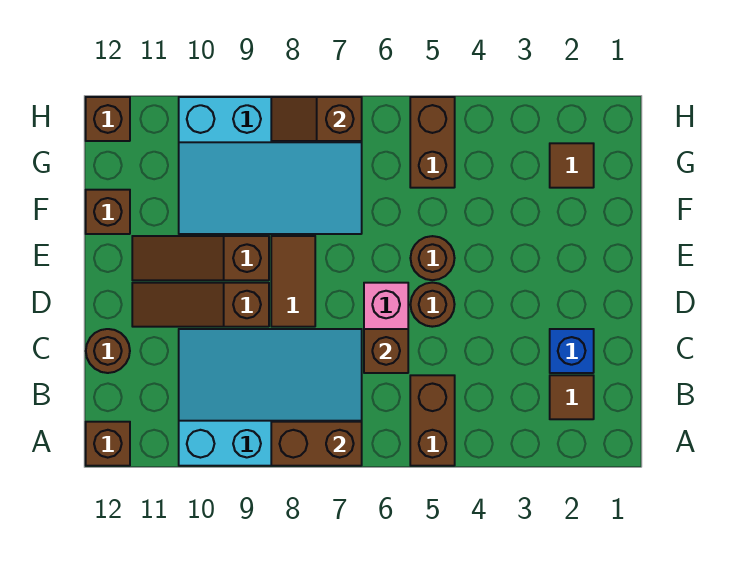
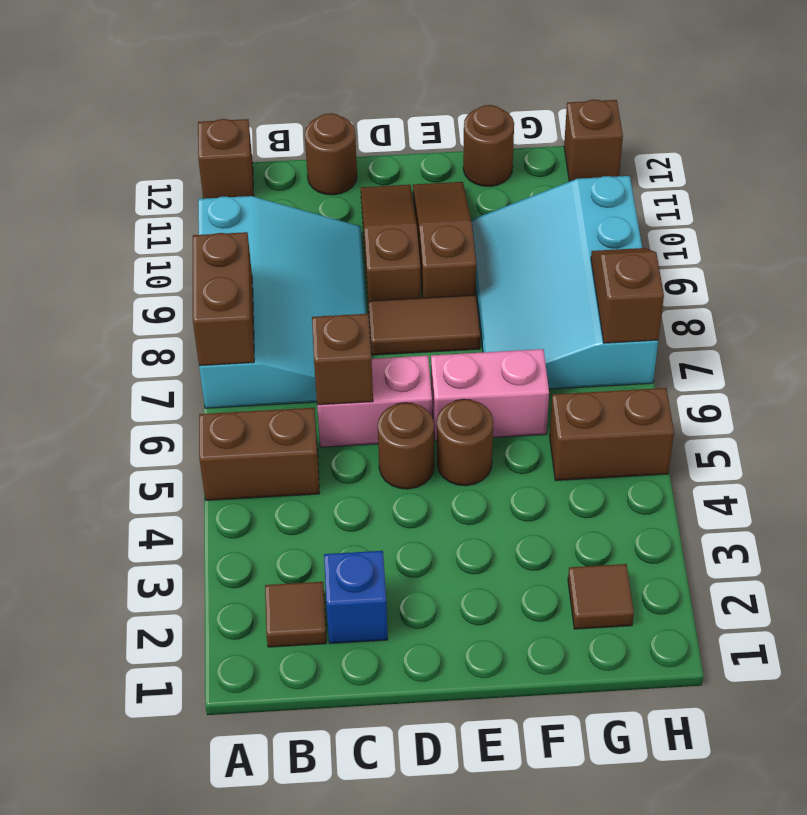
none -> pink 1x2 brick [431,349,549,441]
brown 1x1 brick [86,190,130,234] -> brown 1x1 round brick [463,105,514,186]

